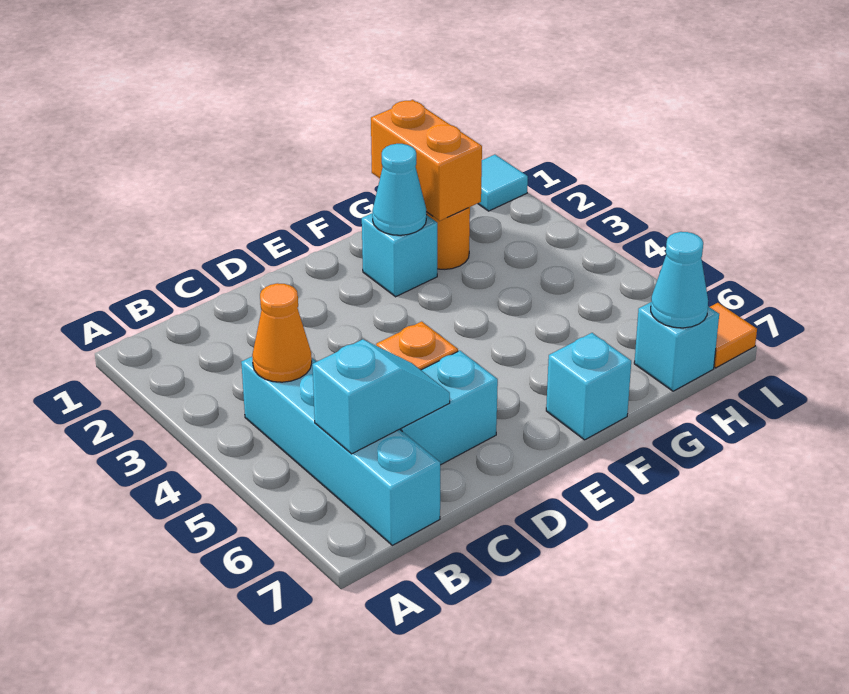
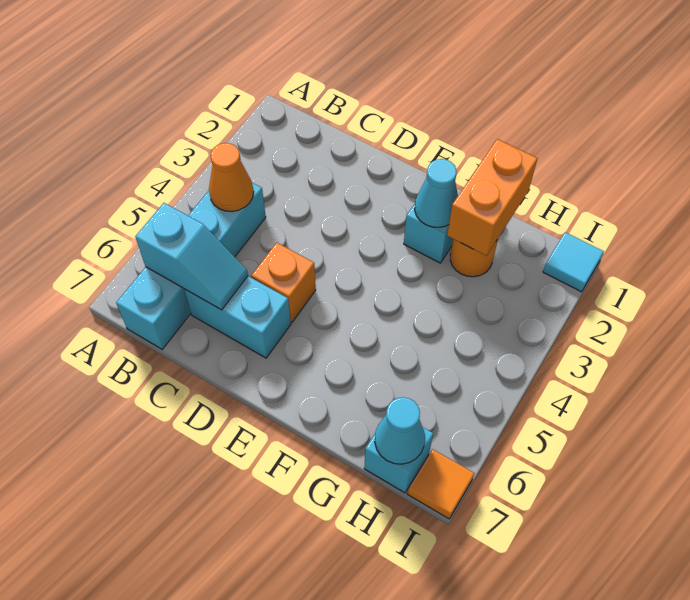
cyan 1x1 brick [546,333,631,440] -> none

